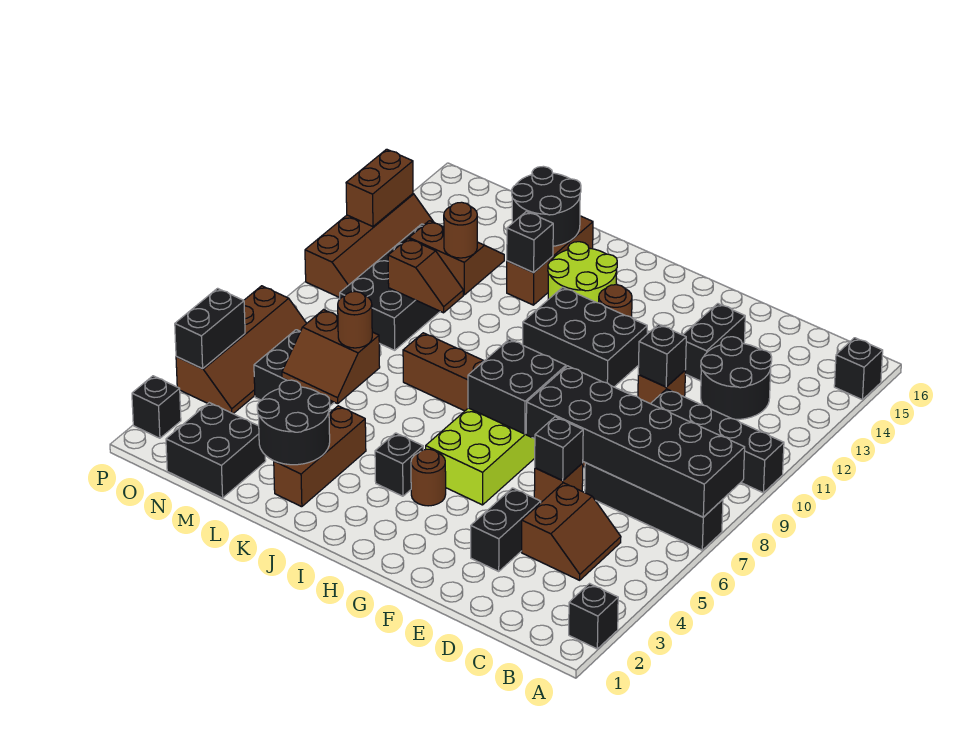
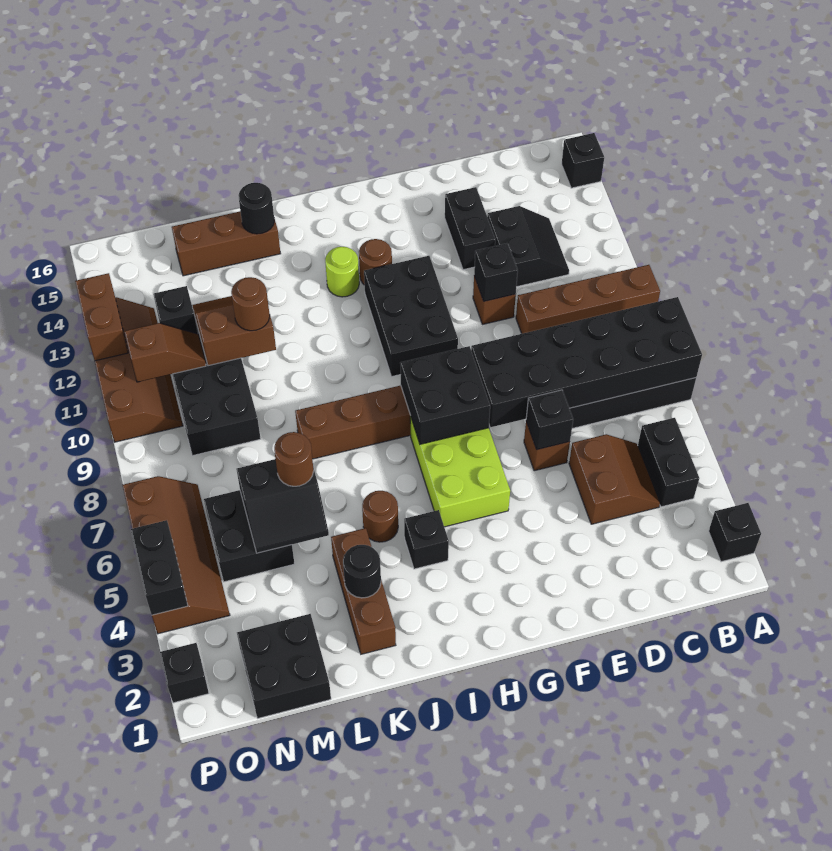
black 1x4 brick [651,389,784,493] -> brown 1x4 brick [516,265,660,334]
black 2x2 round brick [701,337,772,419] -> black 2x2 slope [487,206,569,287]
black 1x2 brick [471,488,541,571] -> black 1x2 brick moved to [638,418,699,507]
black 2x3 brick [523,287,647,387] -> black 2x3 brick turned to [364,256,458,376]
brown 1x1 round brick [411,449,446,506] -> brown 1x1 round brick moved to [362,491,398,542]
lime 2x2 round brick [548,242,617,303] -> lime 1x1 round brick [325,247,359,297]
black 2x2 round brick [257,380,330,465] -> black 1x1 round brick [343,545,381,598]
brown 1x3 brick [507,216,593,305] -> brown 1x3 brick turned to [172,212,281,276]
black 1x1 brick [507,212,553,273] -> black 1x1 brick moved to [153,286,198,334]
black 2x2 round brick [512,166,581,246] -> black 1x1 round brick [239,183,274,234]
brown 2x2 slope [282,310,380,404] -> black 2x2 slope [236,459,329,553]
brown 1x2 slope [388,239,463,313] -> brown 1x2 slope moved to [125,323,206,382]

